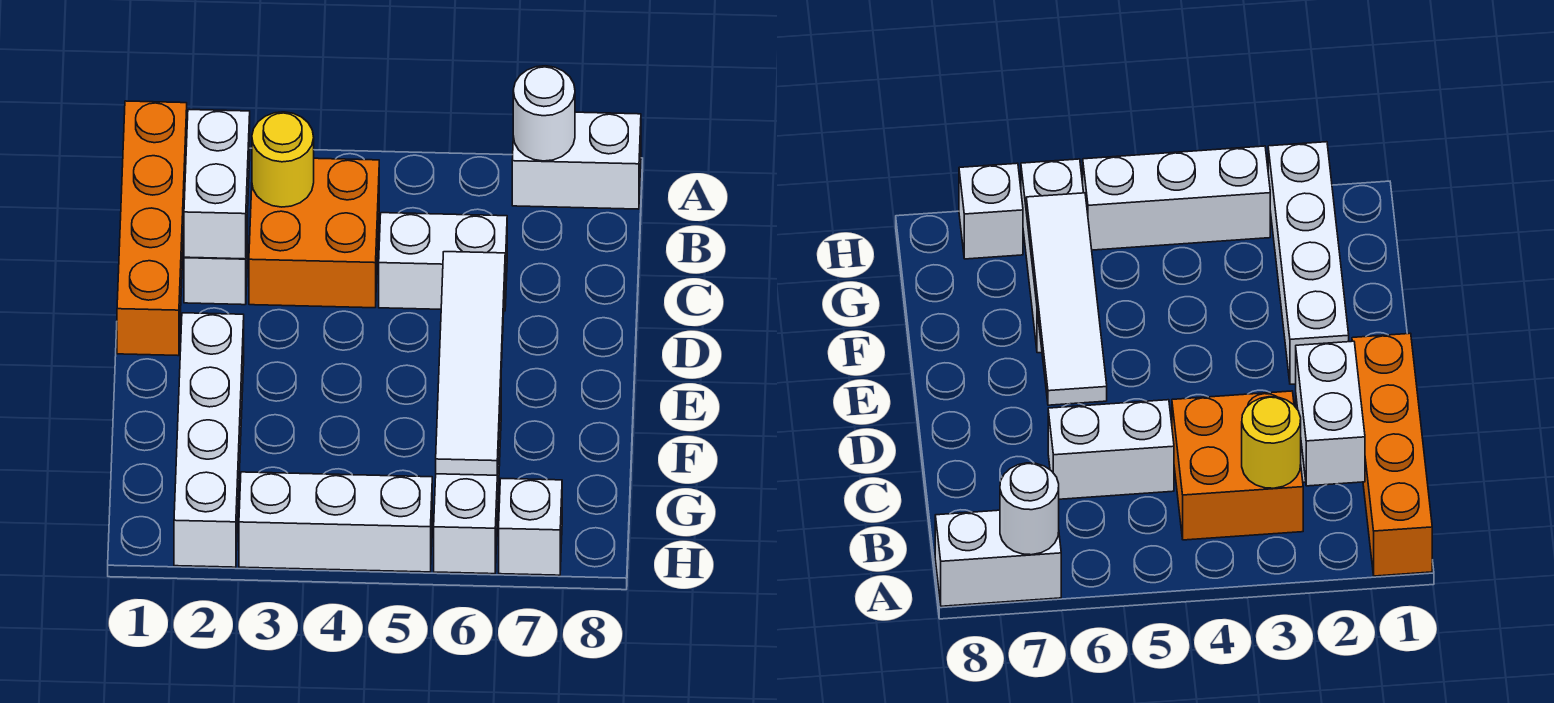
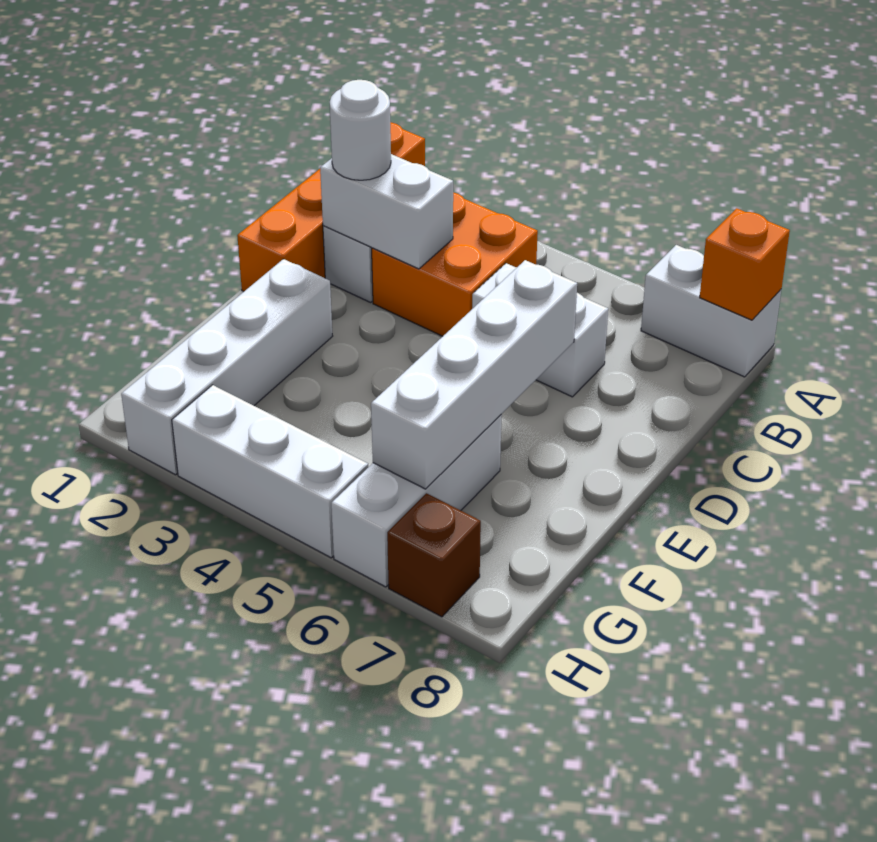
white 1x1 round brick [513,66,575,161] -> white 1x1 round brick moved to [330,80,391,180]
none -> orange 1x1 brick [700,208,790,320]
white 1x2 brick [184,110,250,259] -> white 1x2 brick turned to [320,154,453,269]
yellow 1x1 round brick [252,112,314,207] -> none
white 1x4 tile [436,252,505,475] -> white 1x4 brick [371,260,577,489]
white 1x1 brick [499,479,562,575] -> brown 1x1 brick [387,493,481,617]

